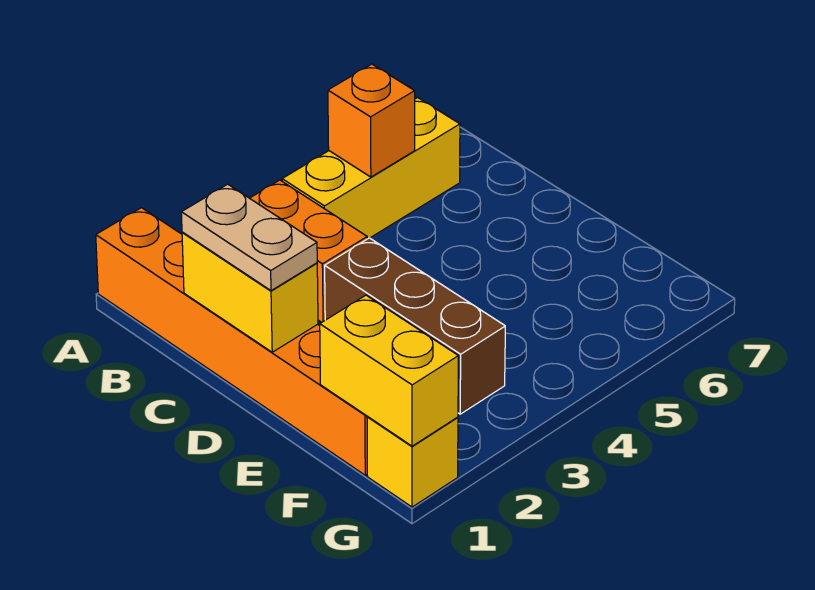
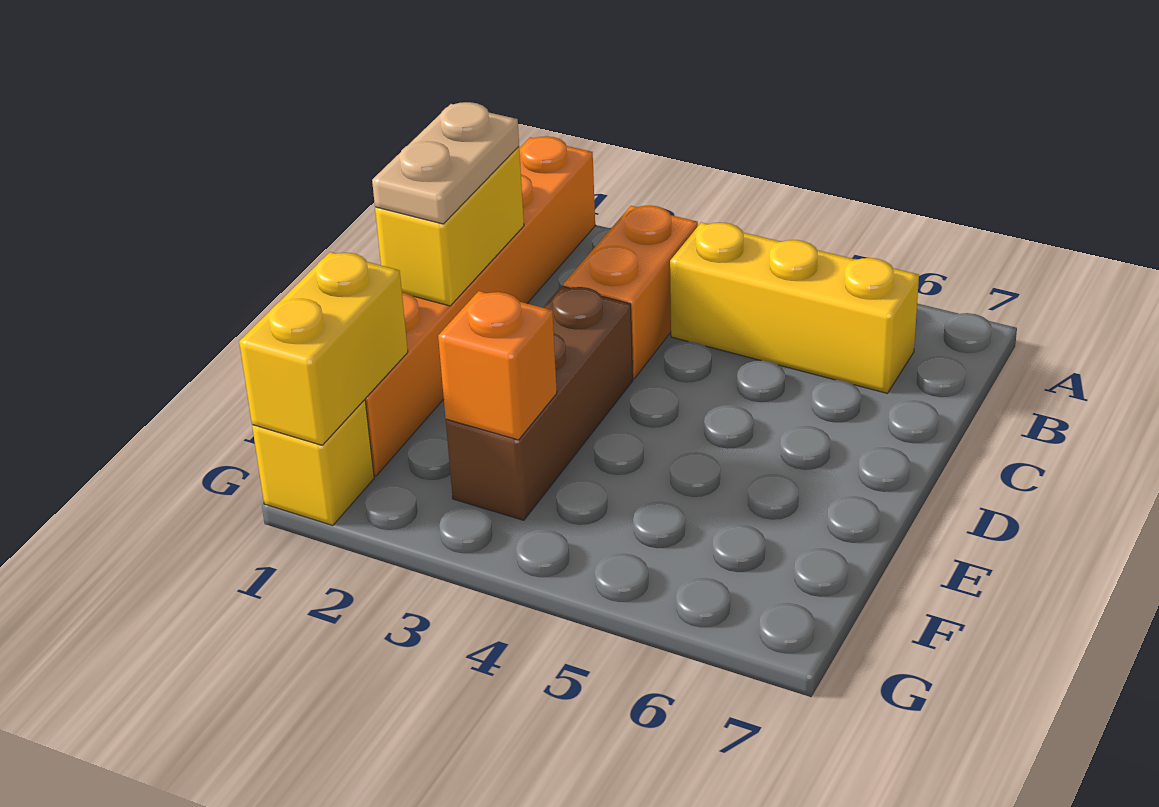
orange 1x1 brick [328,64,415,177] -> orange 1x1 brick moved to [438,291,557,440]

